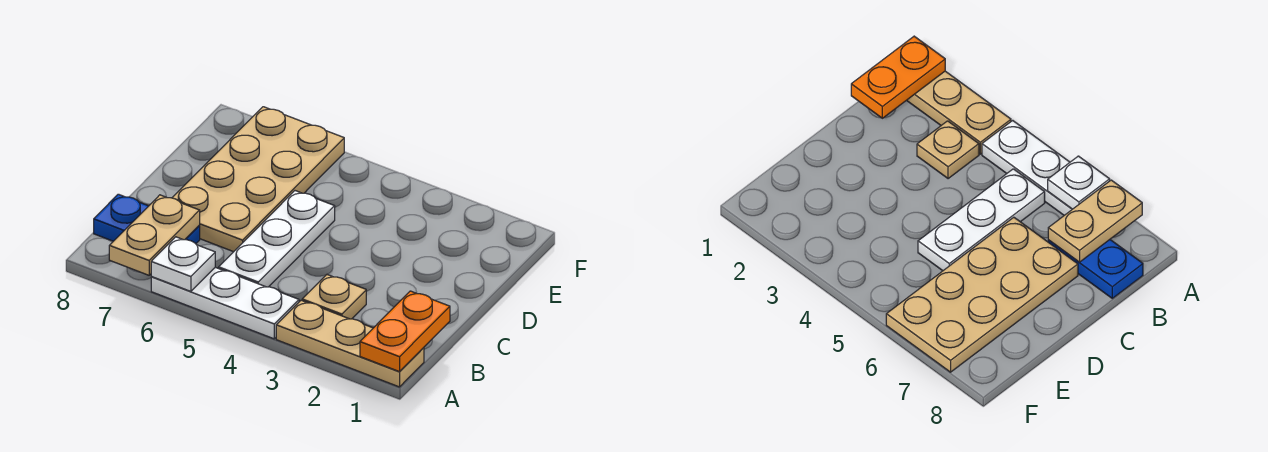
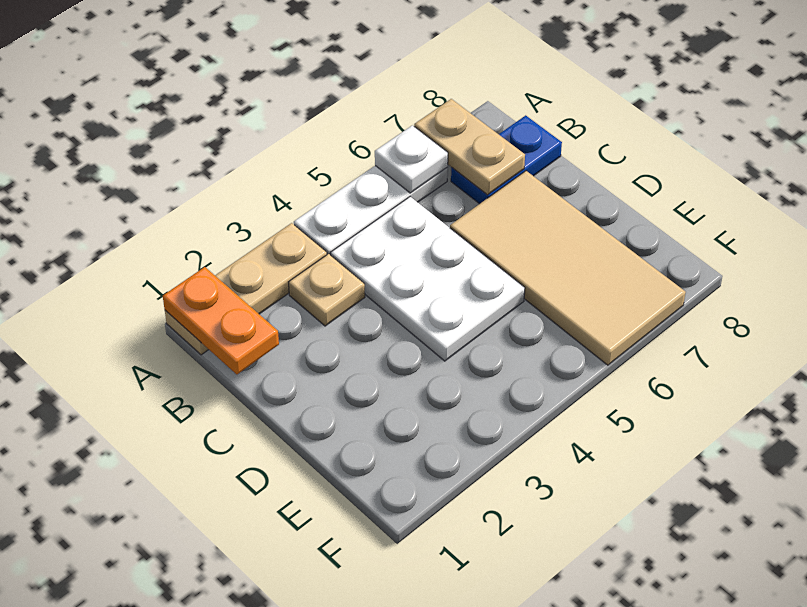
white 1x3 plate [219,191,335,287] -> white 2x3 plate [331,197,525,361]
tan 2x4 plate [172,107,344,252] -> tan 2x4 tile [450,171,686,365]

